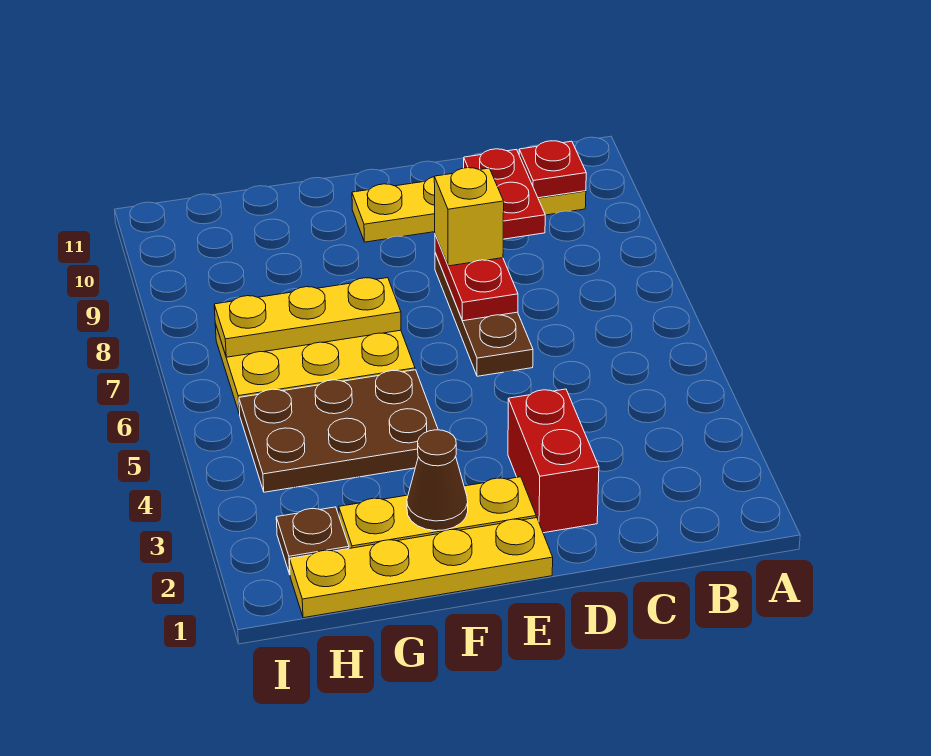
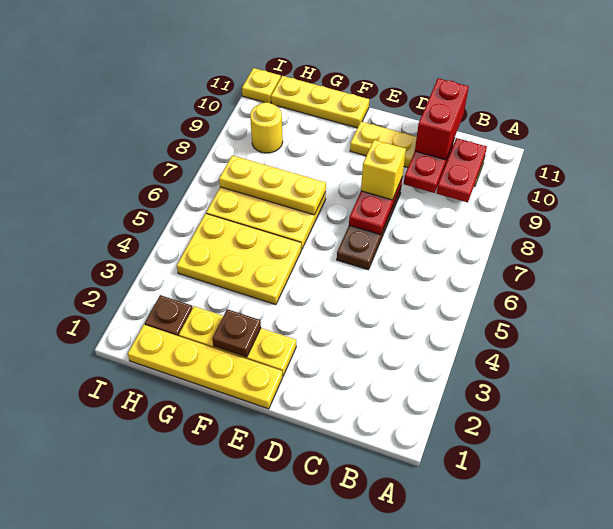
red 1x1 plate [519,141,586,198] -> red 1x2 plate [436,138,487,202]
red 1x2 brick [508,389,599,533] -> red 1x2 brick moved to [415,78,469,160]
brown 1x1 cone [407,430,468,531] -> brown 1x1 plate [212,309,261,357]
brown 2x3 plate [239,370,438,492] -> yellow 2x3 plate [177,214,301,305]
none -> yellow 1x3 plate [271,76,369,128]
none -> yellow 1x1 round brick [250,102,283,153]
none -> yellow 1x1 plate [242,68,281,103]

